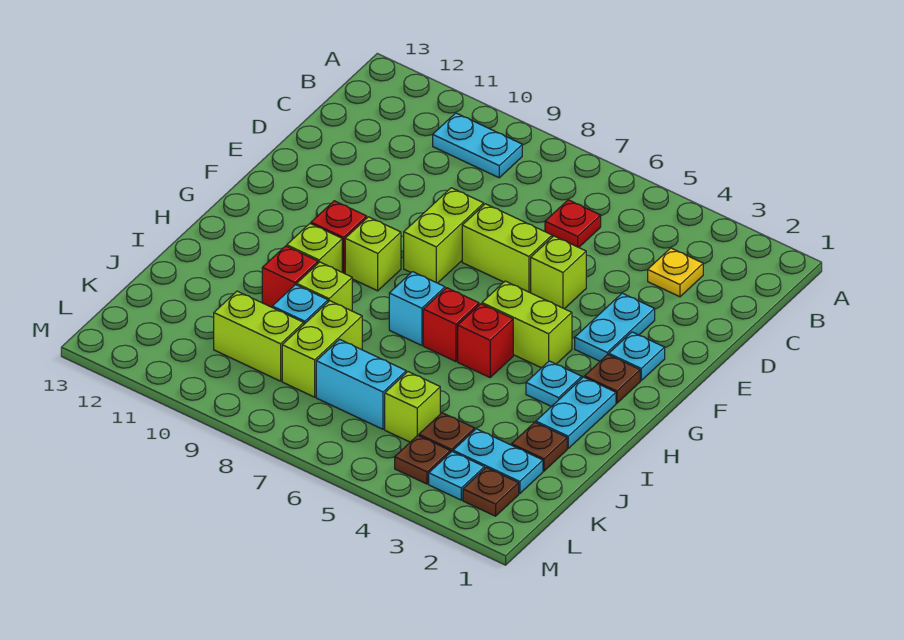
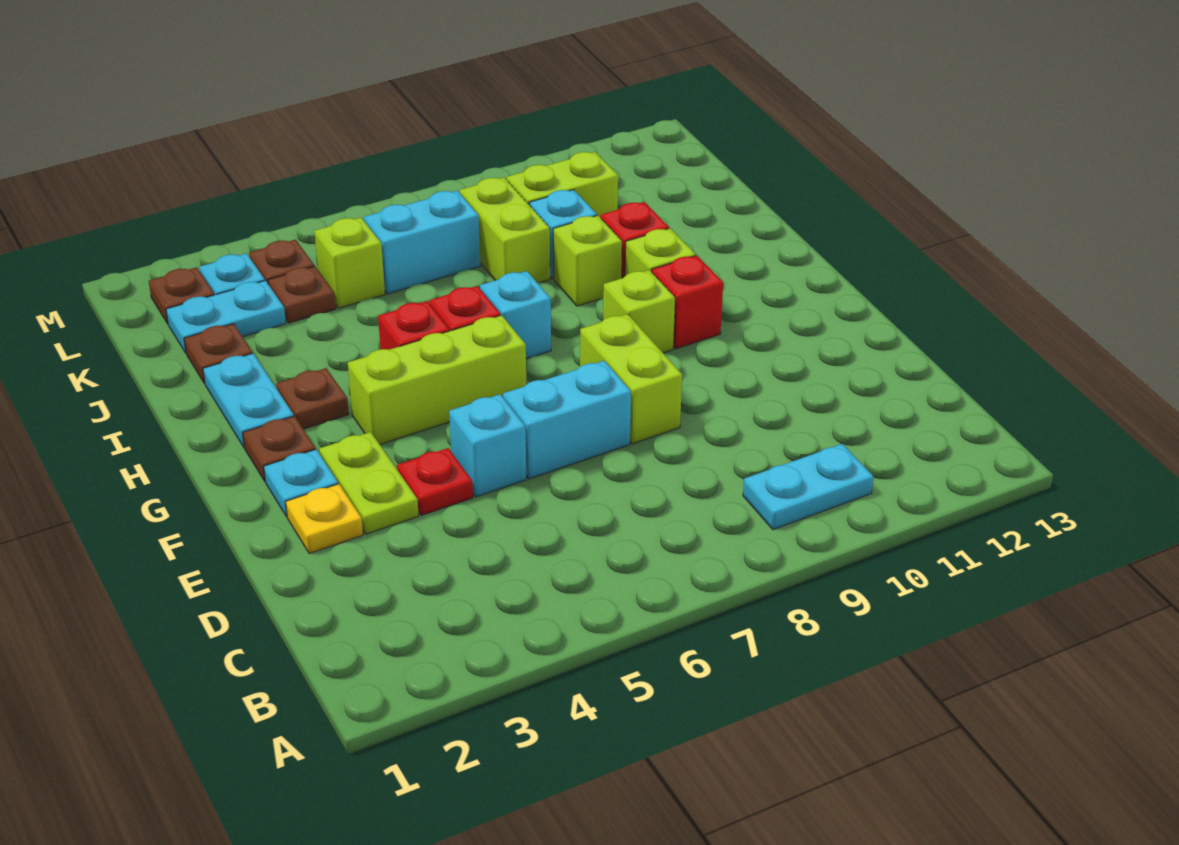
yellow 1x1 plate [648,248,703,297] -> yellow 1x1 plate moved to [286,484,363,554]
red 1x1 plate [545,200,601,247] -> red 1x1 plate moved to [397,448,473,515]
cyan 1x2 plate [575,293,655,361] -> lime 1x2 plate [319,432,419,534]
lime 1x1 brick [531,236,586,309] -> cyan 1x1 brick [449,394,526,497]
lime 1x2 brick [462,204,552,293] -> cyan 1x2 brick [503,361,631,479]
lime 1x2 brick [482,281,572,368] -> lime 1x3 brick [348,315,526,444]
cyan 1x1 plate [526,361,582,407] -> brown 1x1 plate [276,368,349,429]

